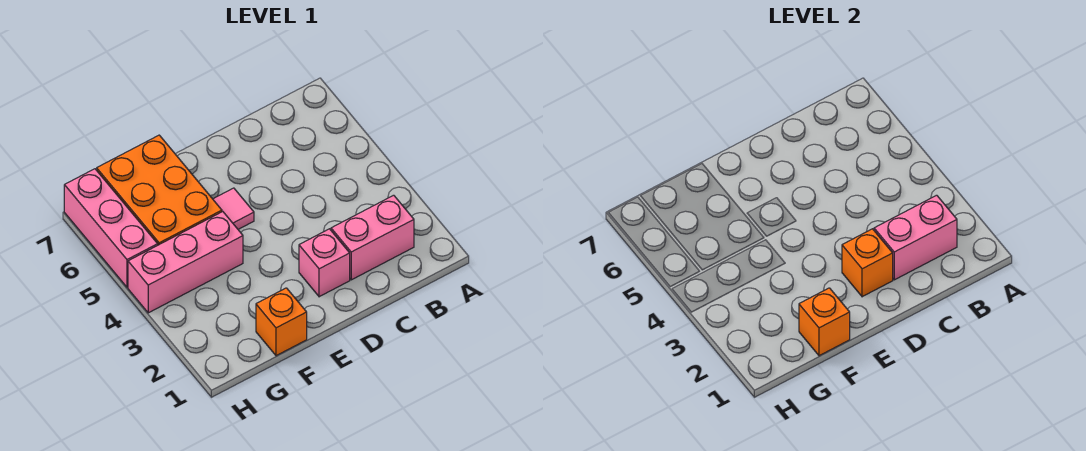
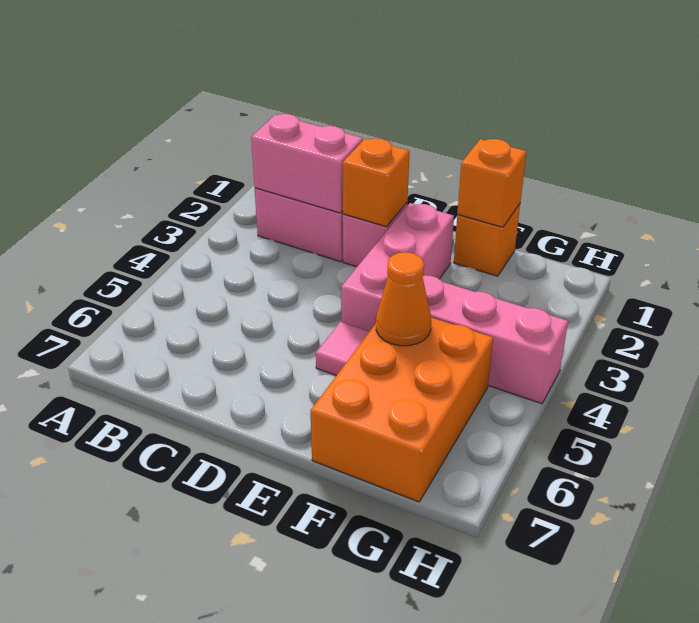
none -> orange 1x1 cone [376,252,431,346]
pink 1x3 brick [64,169,158,287] -> pink 1x3 brick moved to [341,203,454,331]

